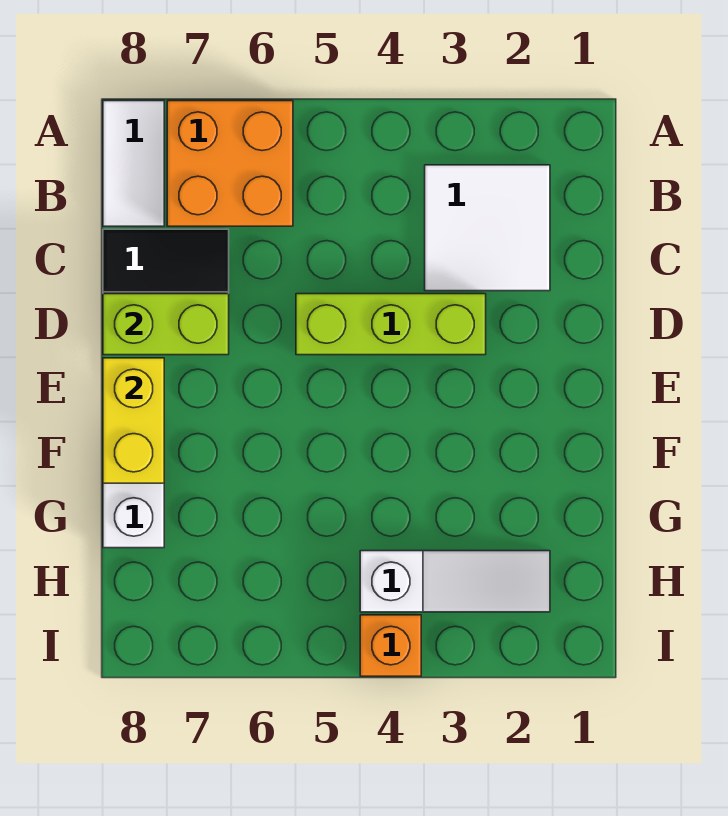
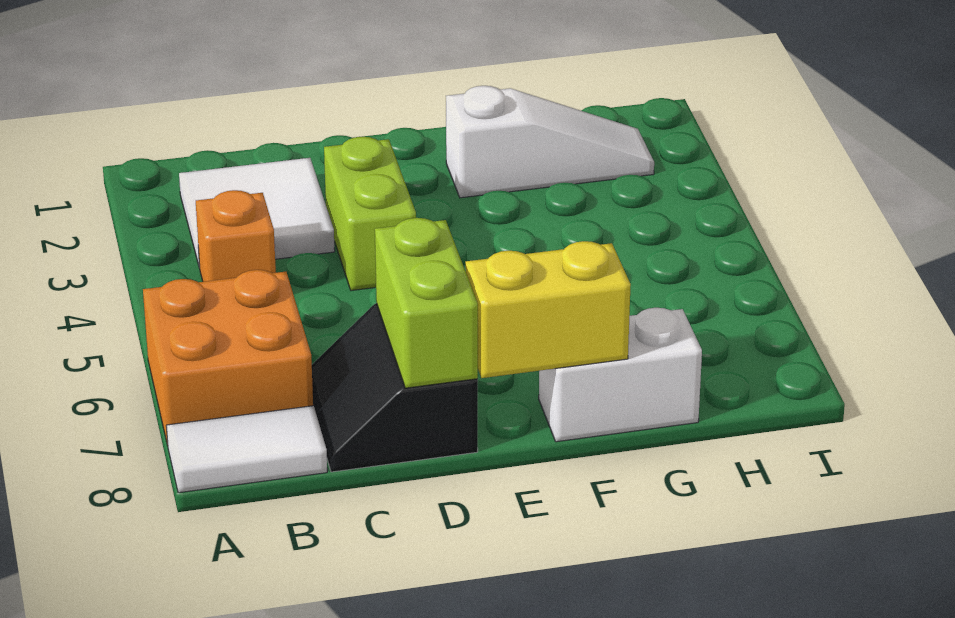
lime 1x3 brick [296,294,486,355] -> lime 1x2 brick [324,137,416,291]
white 1x3 slope [360,551,550,612] -> white 1x3 slope turned to [446,86,654,198]
orange 1x1 brick [360,615,421,676] -> orange 1x1 brick moved to [196,190,276,282]

